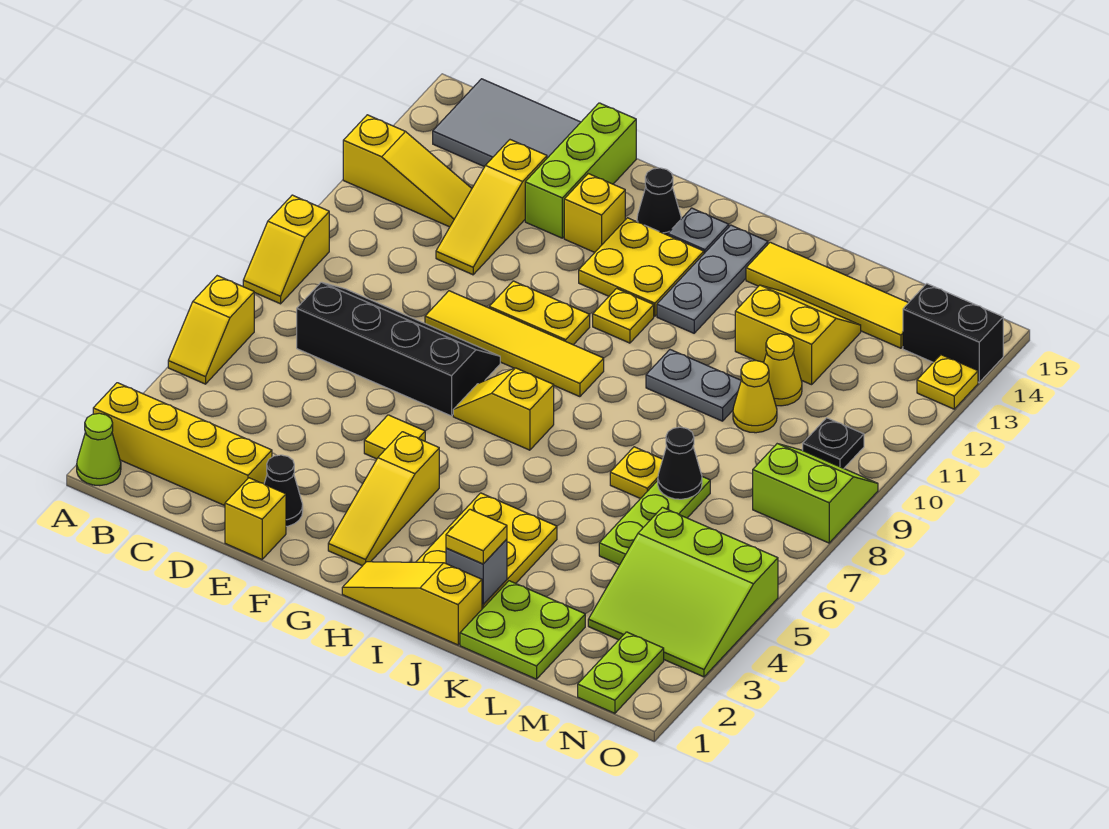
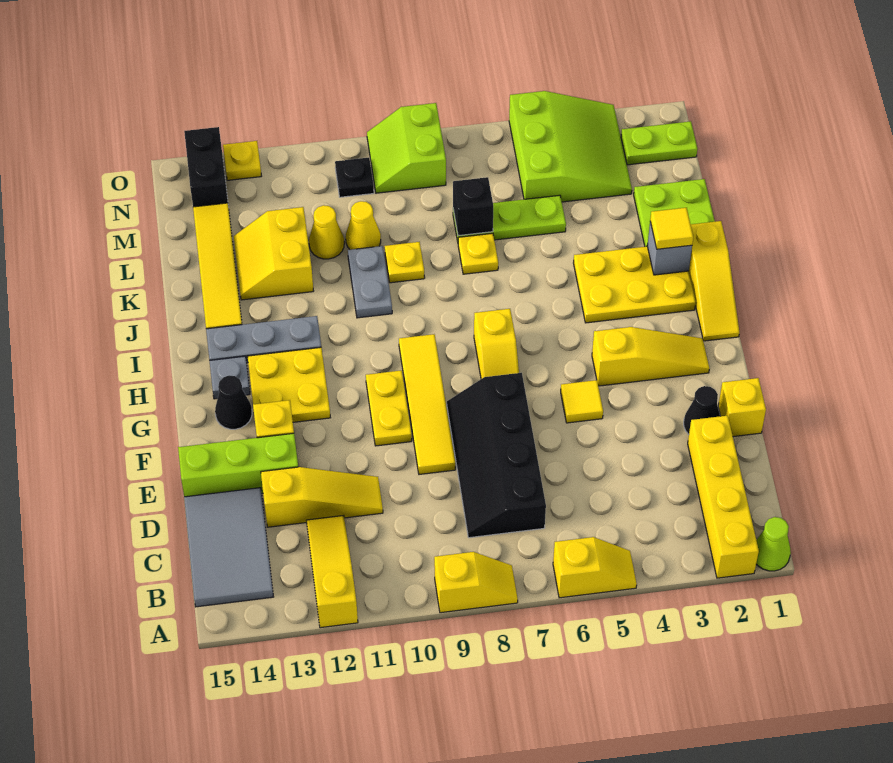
yellow 1x1 plate [593,288,654,343] -> yellow 1x1 plate moved to [385,242,425,283]
black 1x1 cone [658,427,702,499] -> black 1x1 brick [453,177,493,236]

